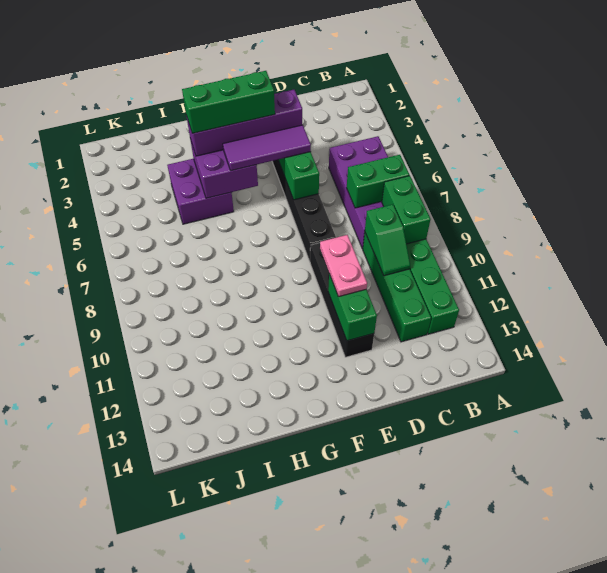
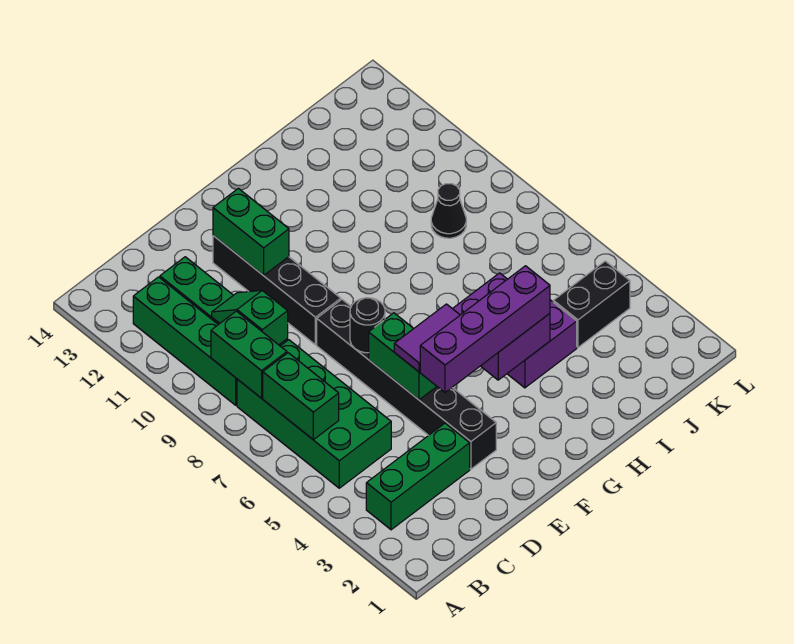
purple 2x4 brick [329,136,388,249] -> green 2x4 brick [237,340,391,488]
green 1x2 brick [347,155,409,208] -> green 1x2 brick turned to [263,353,339,440]
purple 1x3 tile [223,125,311,171] -> purple 1x2 tile [394,304,460,372]
none -> black 1x1 round brick [350,298,385,353]
pink 1x2 plate [320,235,367,297] -> none
green 1x3 brick [182,71,275,133] -> green 1x3 brick moved to [366,423,470,530]
none -> black 1x2 brick [553,261,630,347]
none -> black 1x1 cone [431,184,466,238]

